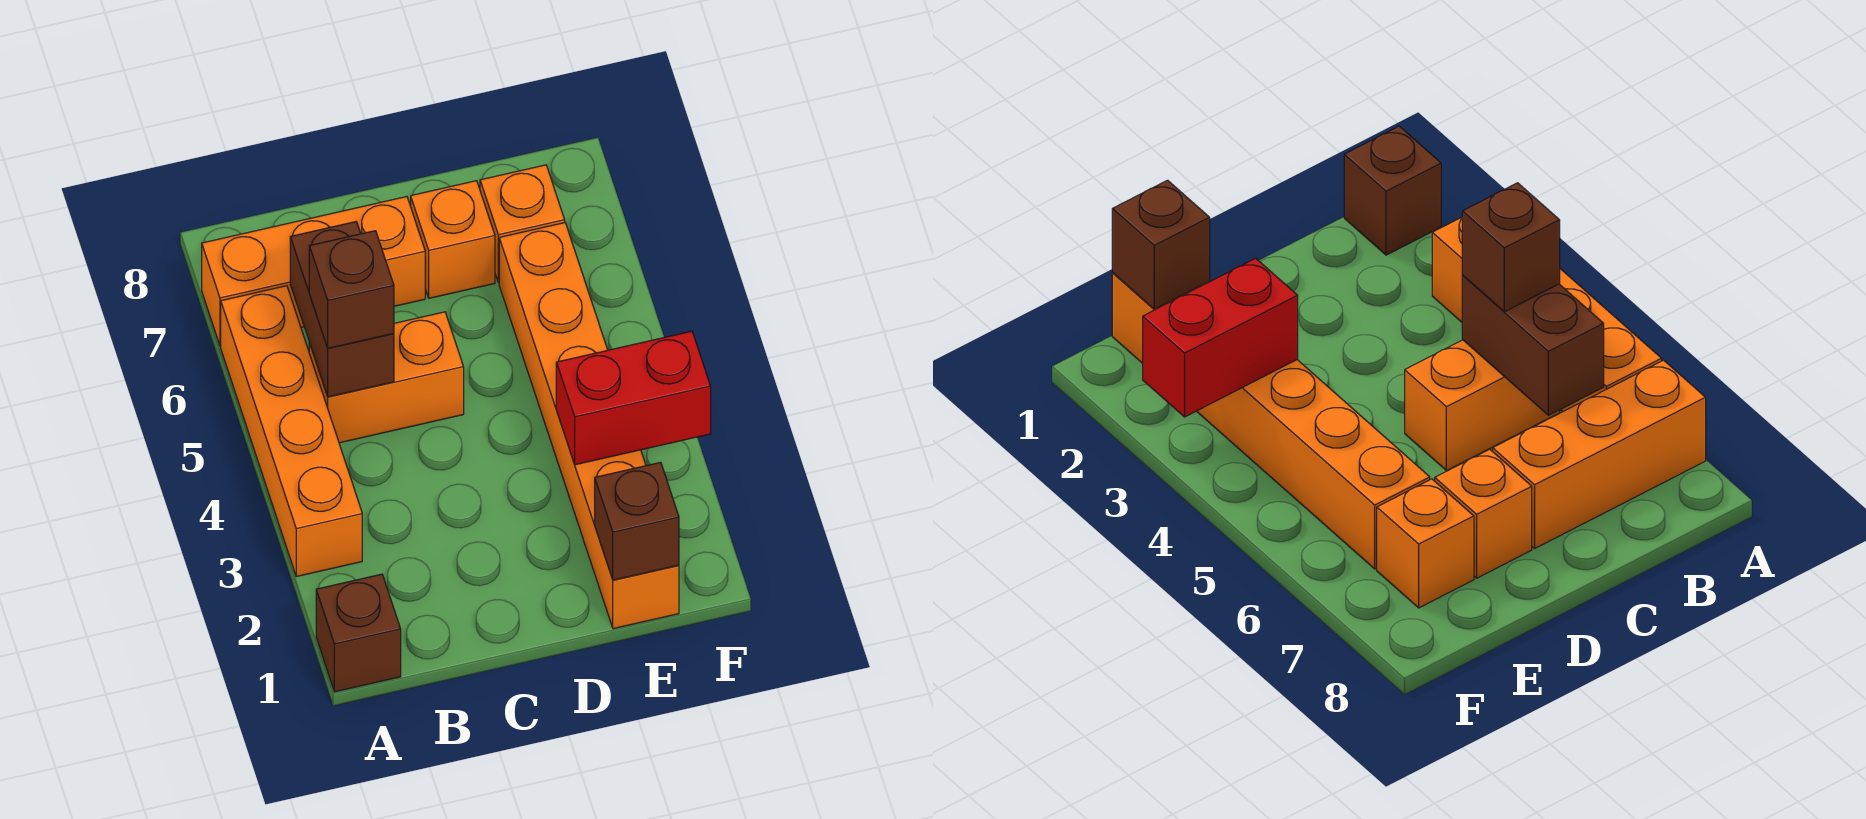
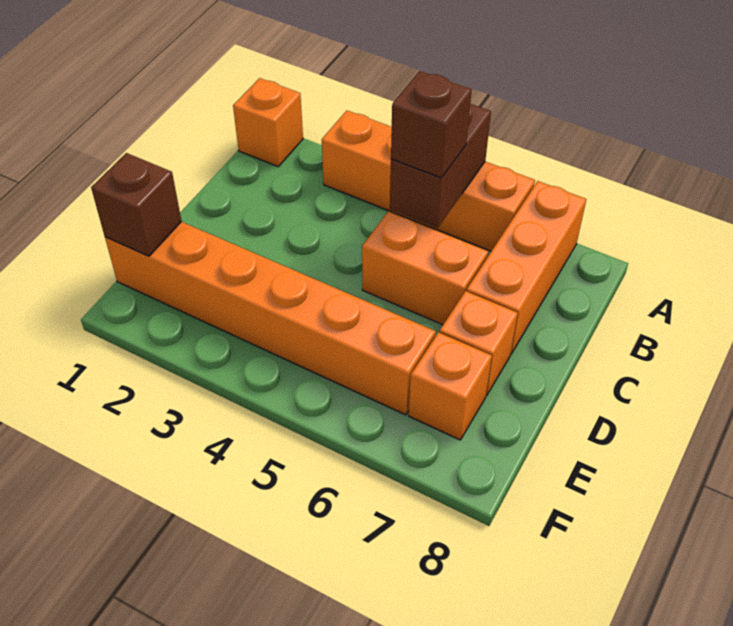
brown 1x1 brick [316,574,401,692] -> orange 1x1 brick [233,78,303,167]
orange 1x2 brick [309,312,464,443] -> orange 1x2 brick turned to [362,211,488,325]
brown 1x2 brick [290,222,394,397] -> brown 1x2 brick turned to [390,104,491,228]
red 1x2 brick [556,331,711,465] -> none

